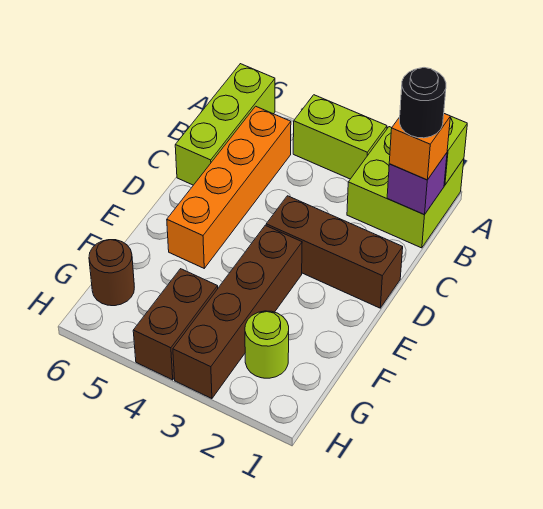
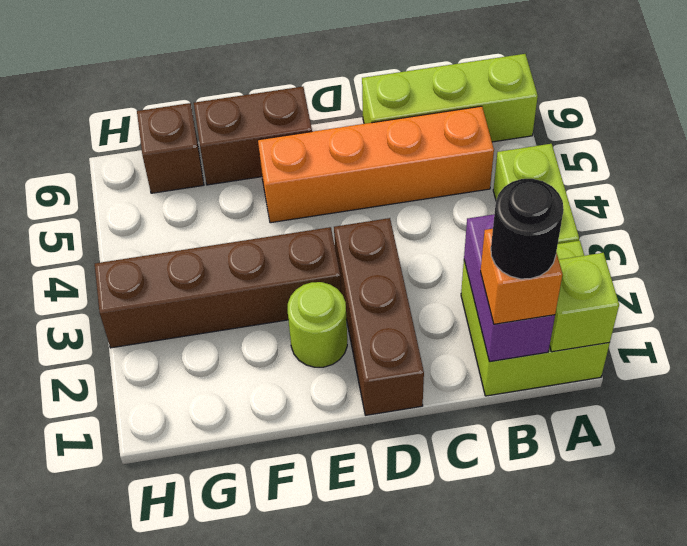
purple 1x1 brick [387,153,447,214] -> purple 1x2 brick [464,214,555,362]
lime 1x1 round brick [245,311,289,378] -> lime 1x1 round brick moved to [288,282,347,367]
brown 1x2 brick [133,269,218,380] -> brown 1x2 brick moved to [194,87,312,185]
brown 1x1 round brick [89,240,134,306] -> brown 1x1 brick [137,103,204,193]

